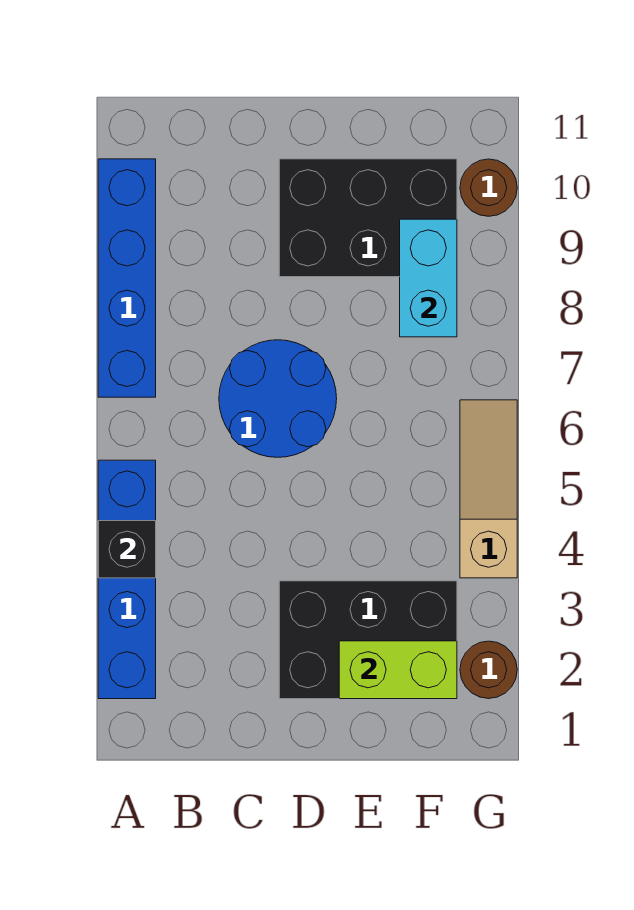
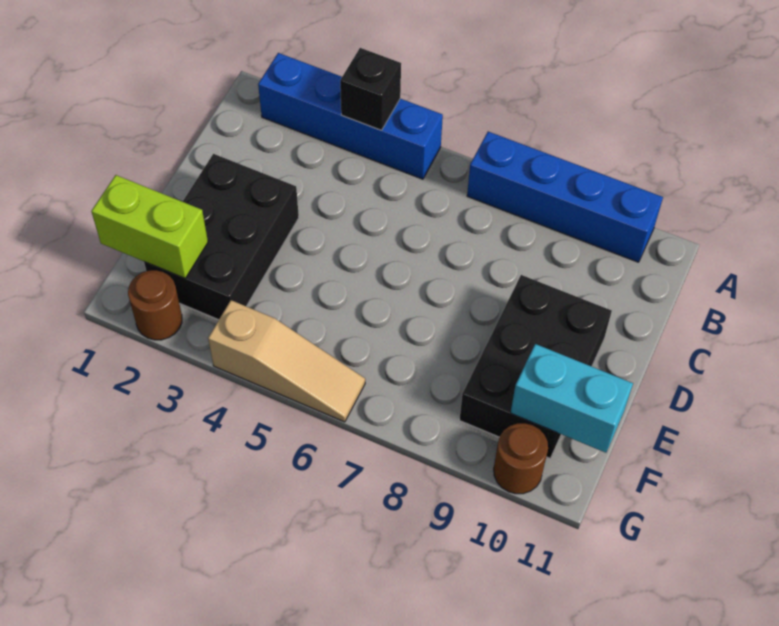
blue 2x2 round brick [219,340,337,457] -> none
lime 1x2 brick [339,641,457,699] -> lime 1x2 brick turned to [91,175,208,278]
cyan 1x2 brick [400,219,457,337] -> cyan 1x2 brick moved to [511,344,633,453]

